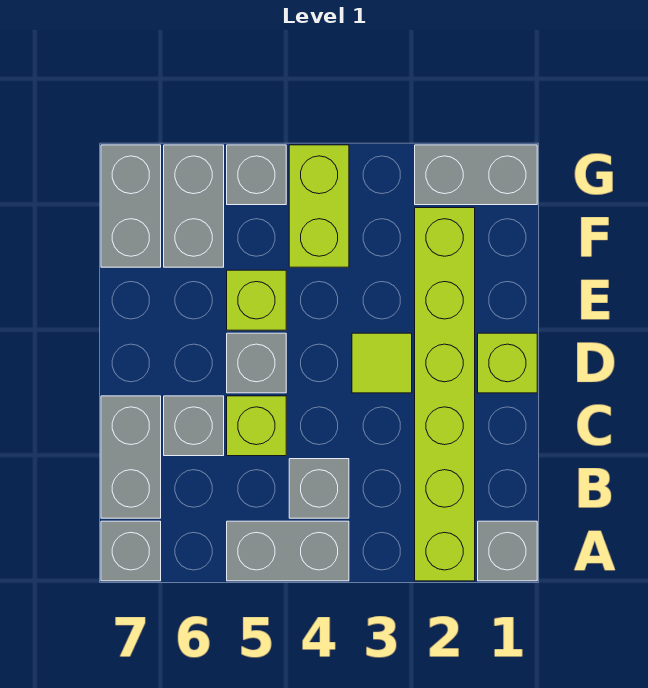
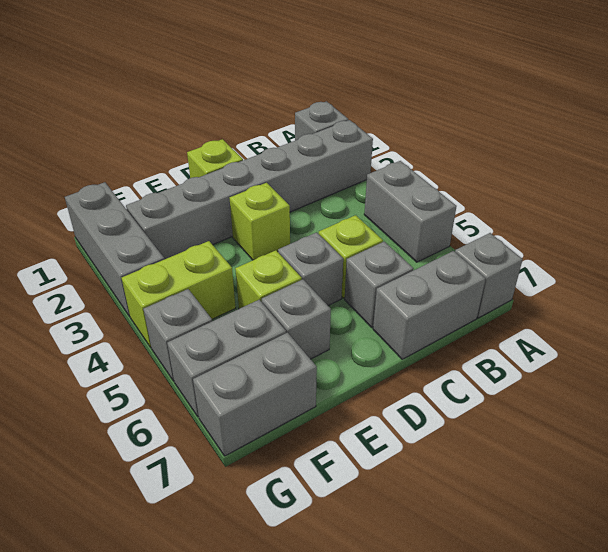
lime 1x6 brick [415,208,475,581] -> grey 1x6 brick [126,120,373,259]
grey 1x1 brick [289,459,349,518] -> grey 1x1 brick moved to [262,279,331,359]
lime 1x1 tile [352,333,412,393] -> lime 1x1 brick [230,183,290,260]
grey 1x2 brick [415,145,537,205] -> grey 1x3 brick [65,182,164,317]

